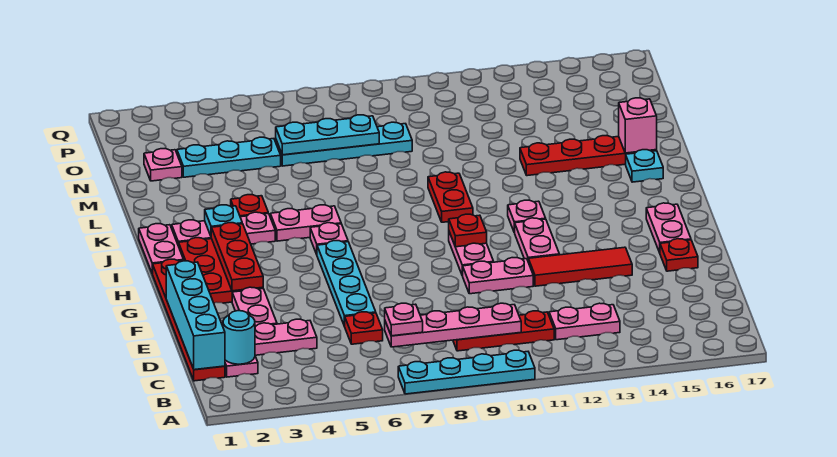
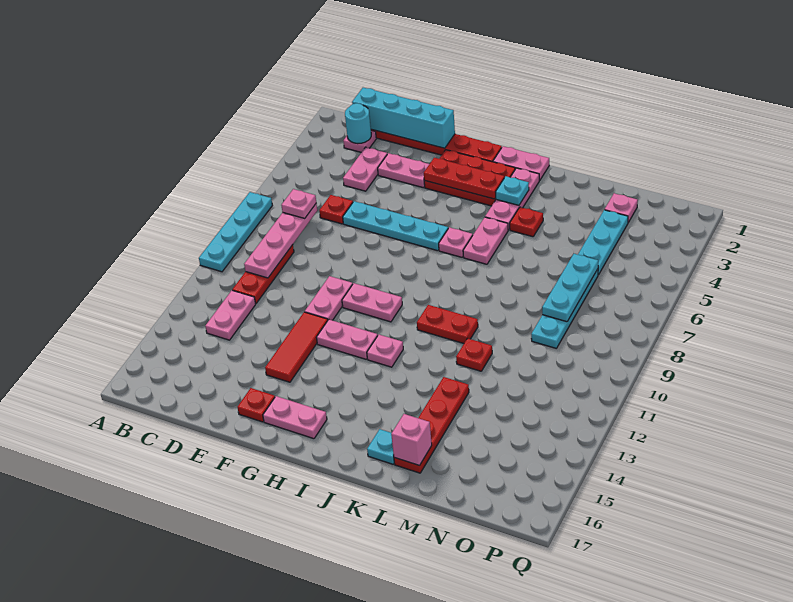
red 1x1 plate [449,214,487,247] -> red 1x1 plate moved to [456,338,492,371]

